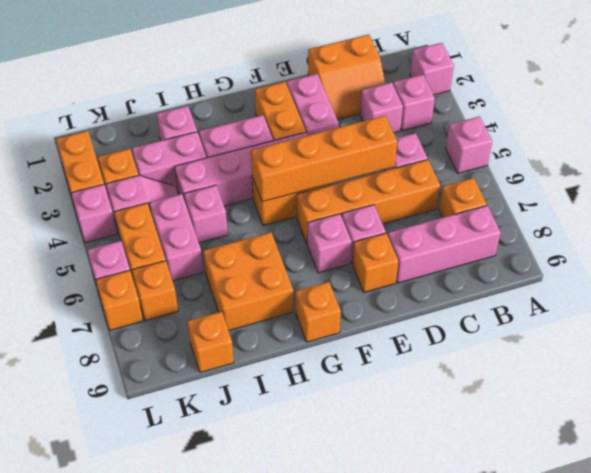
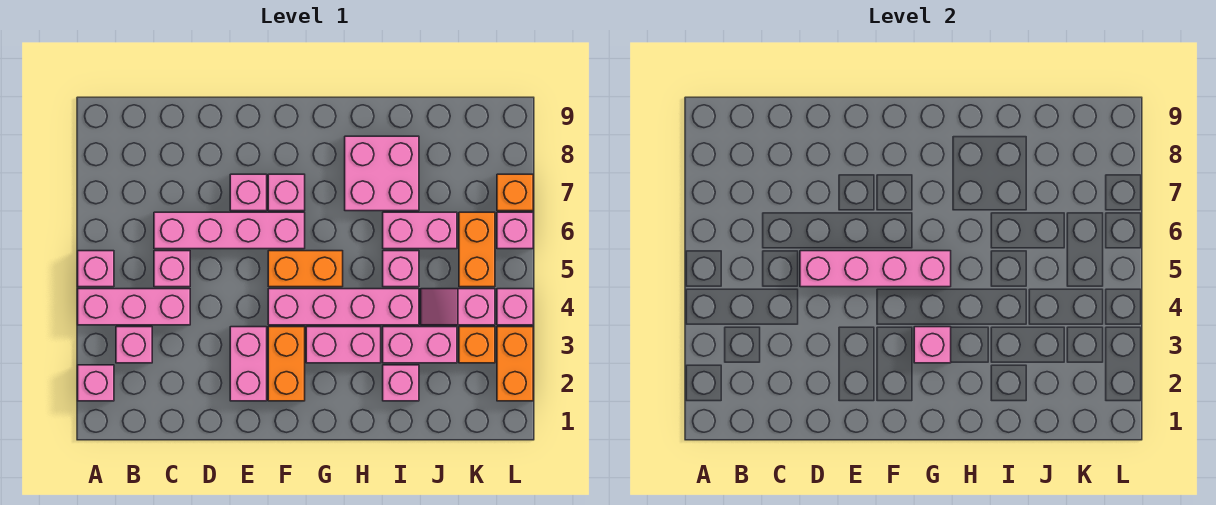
orange 1x1 brick [439,178,487,218] -> none
pink 1x3 brick [388,206,501,283] -> pink 1x3 brick moved to [78,289,190,325]
orange 2x2 slope [308,34,386,120] -> none
pink 1x1 brick [360,82,403,133] -> pink 1x1 brick moved to [914,327,951,363]
orange 1x4 brick [296,160,440,244] -> pink 1x4 brick [154,212,305,249]
orange 1x4 brick [251,116,397,202] -> pink 1x4 brick [800,251,951,287]
orange 1x1 brick [352,233,398,292] -> none
orange 1x1 brick [296,282,341,342] -> none
orange 2x2 brick [203,233,293,331] -> pink 2x2 brick [345,136,419,211]
pink 1x2 brick [149,194,203,281] -> pink 1x2 brick turned to [383,212,457,249]
orange 1x1 brick [187,312,234,373] -> none
orange 1x1 brick [132,261,178,321] -> none

